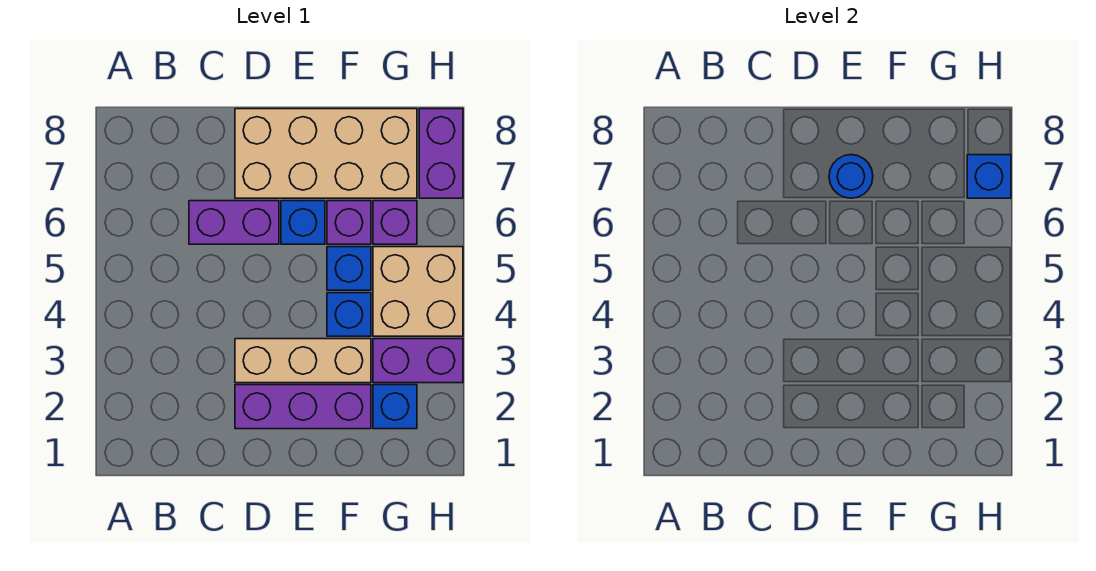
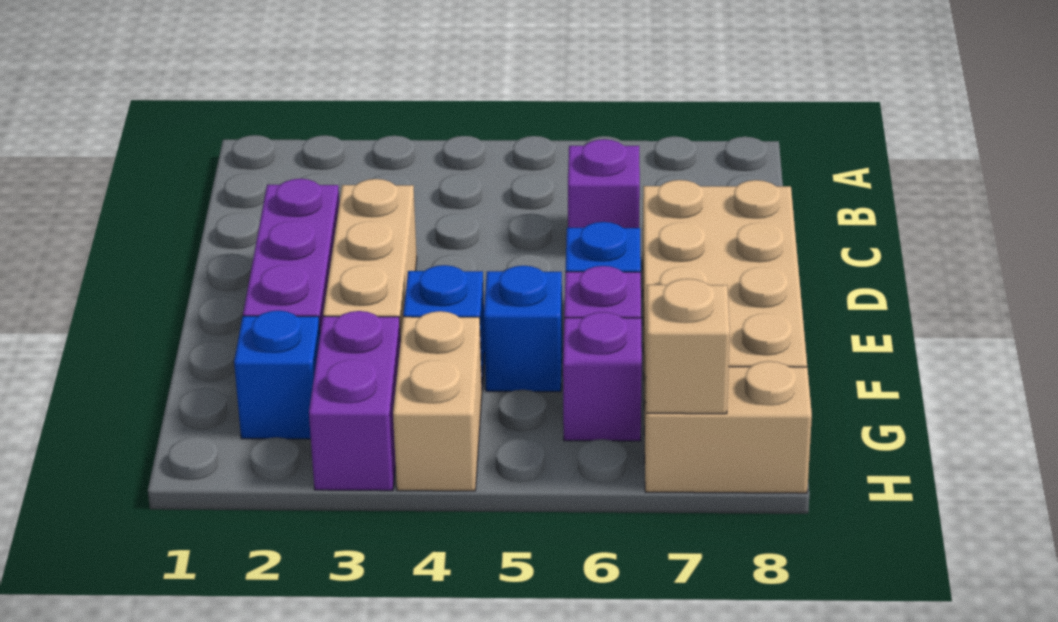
purple 1x2 brick [189,201,279,244] -> purple 1x1 brick [568,139,640,228]
blue 1x1 round brick [829,155,873,198] -> none
tan 2x2 brick [373,247,463,336] -> tan 1x2 brick [393,311,482,491]
purple 1x2 brick [419,109,463,198] -> tan 1x2 brick [645,361,812,493]
blue 1x1 brick [967,155,1011,198] -> tan 1x1 brick [646,279,730,414]

